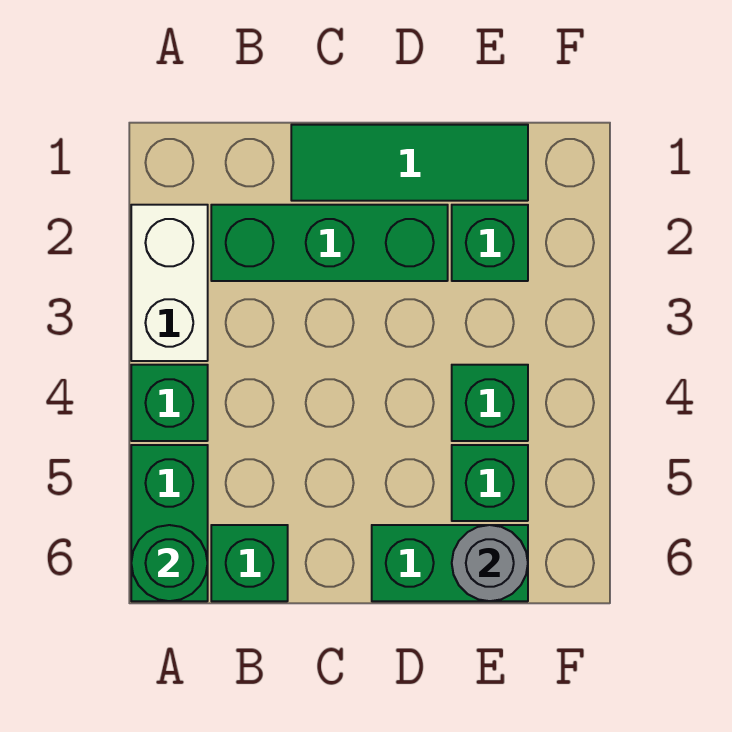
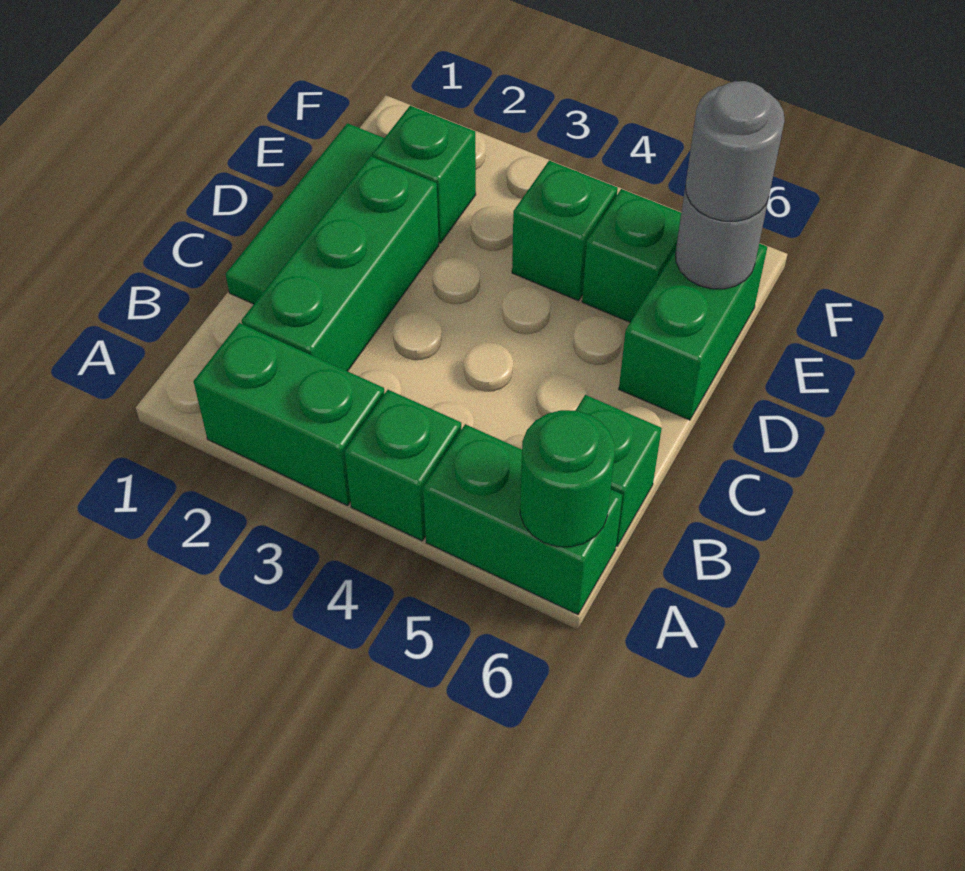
white 1x2 brick [131,205,208,361] -> green 1x2 brick [194,323,385,506]
none -> grey 1x1 round brick [686,81,785,221]

